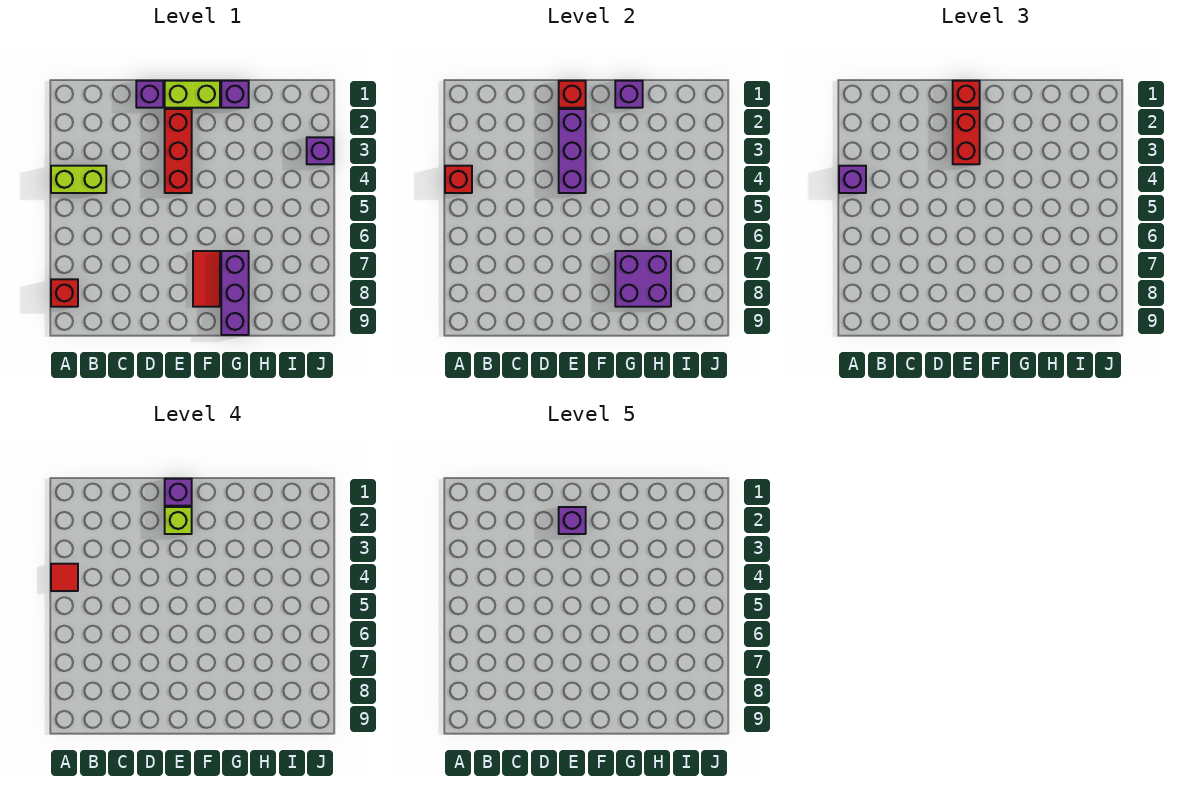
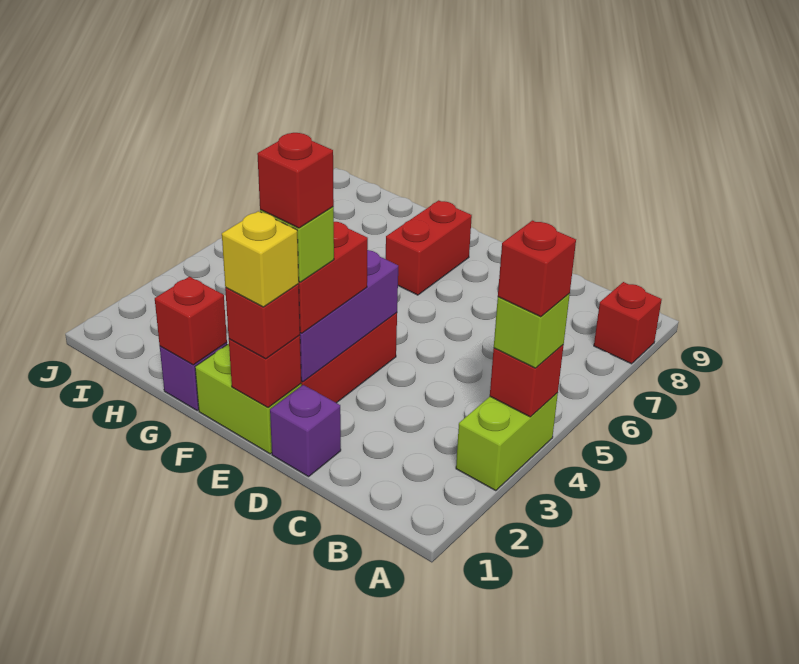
lime 1x2 brick [51,166,106,193] -> lime 1x2 brick turned to [456,393,558,491]
purple 1x1 brick [839,166,866,193] -> lime 1x1 brick [494,293,570,368]
red 1x1 tile [51,564,78,591] -> red 1x1 brick [498,221,576,317]
purple 1x1 brick [165,479,192,506] -> yellow 1x1 brick [222,211,299,307]
purple 1x1 brick [559,507,586,534] -> red 1x1 brick [257,133,334,228]
red 1x2 tile [193,251,220,307] -> red 1x2 brick [386,200,472,295]
purple 1x1 brick [615,81,643,108] -> red 1x1 brick [155,277,227,365]
purple 1x3 brick [221,251,249,335] -> none
purple 2x2 brick [615,251,671,307] -> none
purple 1x1 brick [307,137,334,164] -> none

